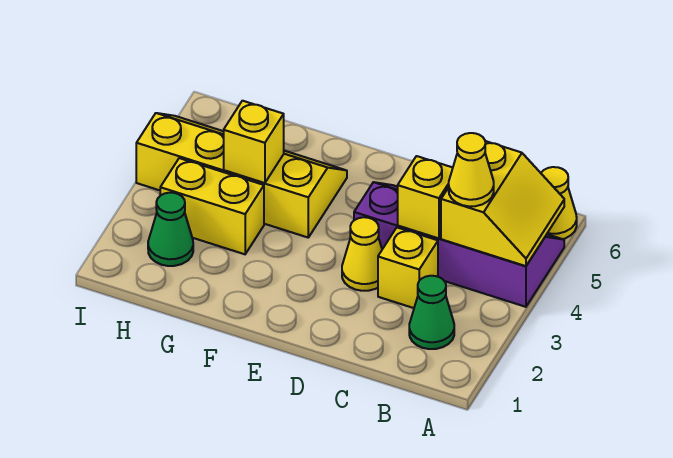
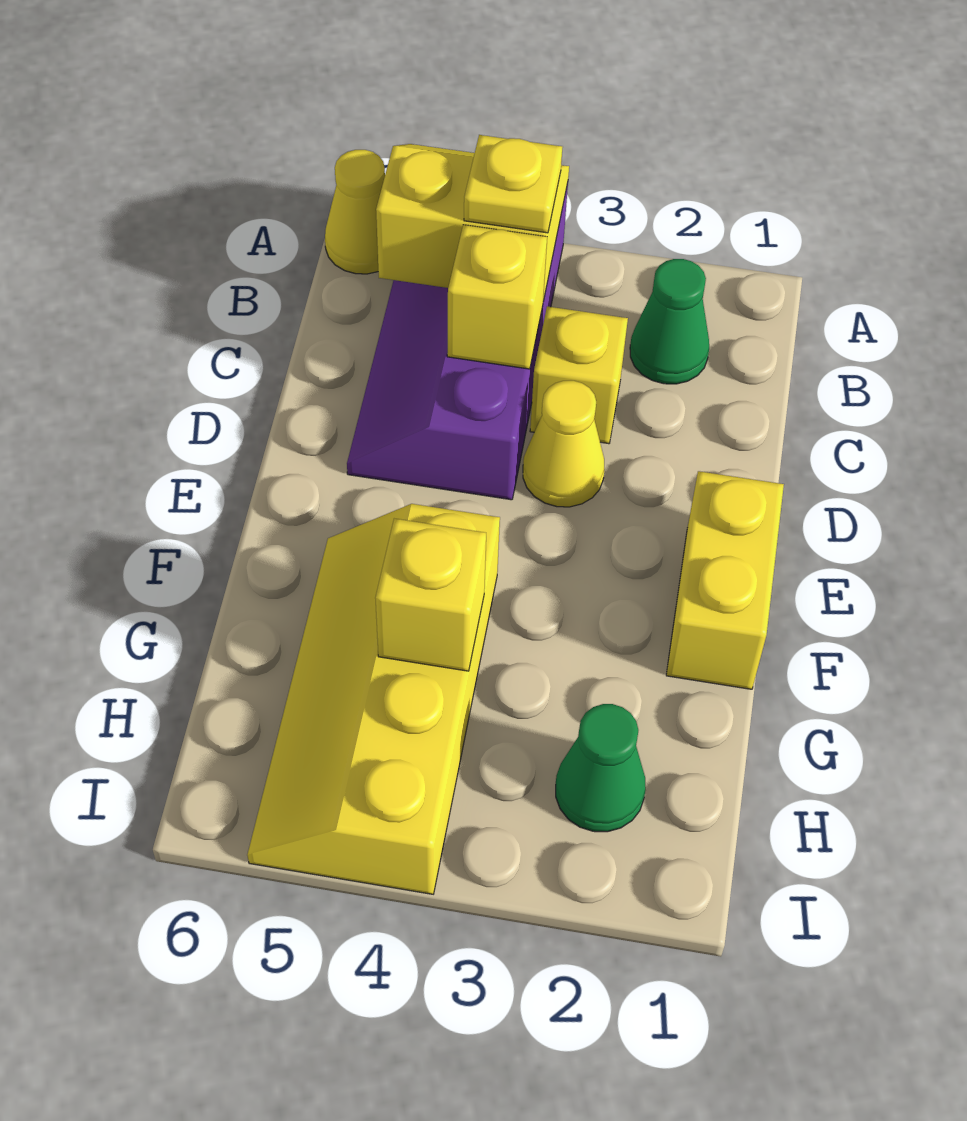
yellow 1x1 cone [449,133,494,206] -> yellow 1x1 plate [464,135,562,233]
yellow 1x2 brick [160,158,264,254] -> yellow 1x2 brick moved to [666,471,784,689]

